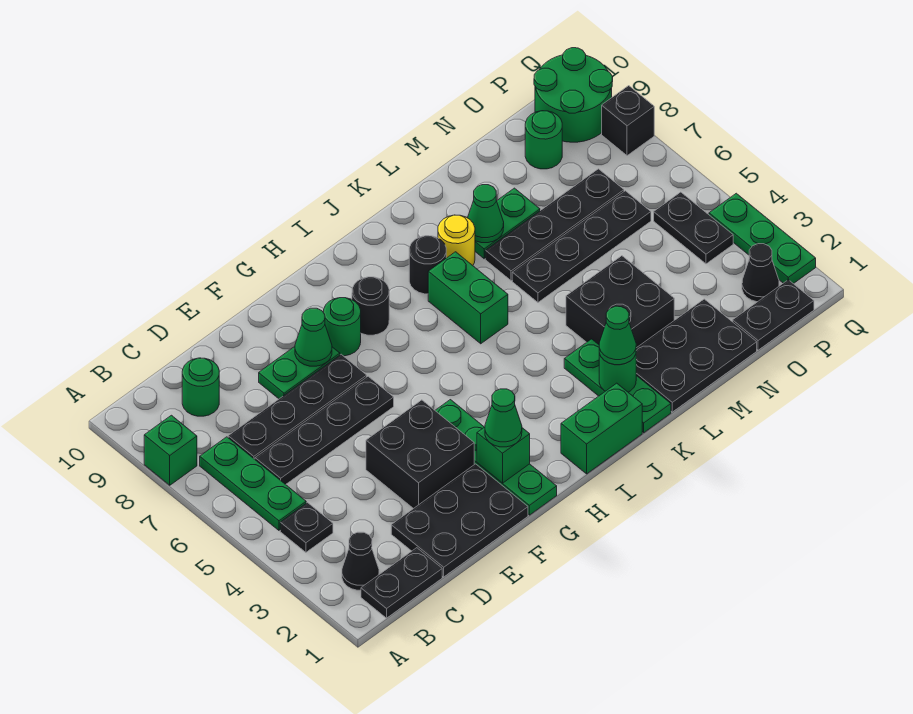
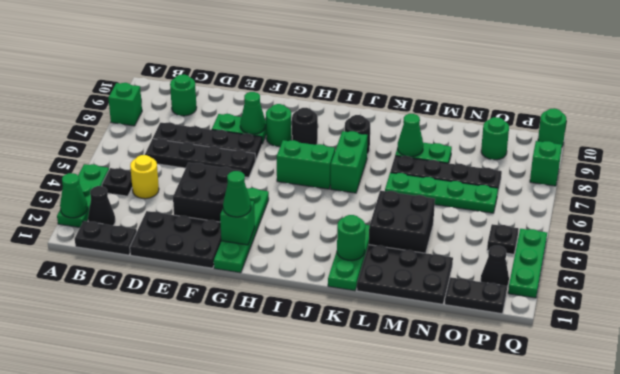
green 1x3 plate [200,437,306,530] -> green 1x3 plate moved to [57,164,109,227]
green 1x2 brick [561,383,642,474] -> green 1x2 brick moved to [277,140,335,189]
green 1x1 cone [599,306,636,365] -> green 1x1 cone moved to [60,173,88,218]
yellow 1x1 round brick [438,215,475,265] -> yellow 1x1 round brick moved to [130,155,159,199]
black 1x4 plate [512,191,651,302] -> green 1x4 plate [385,173,498,213]
black 1x2 plate [654,192,733,264] -> black 1x1 plate [487,224,519,254]
green 2x2 round brick [534,48,613,142] -> green 1x1 round brick [538,108,566,146]
black 1x1 brick [602,86,654,156] -> green 1x1 brick [530,141,562,186]

